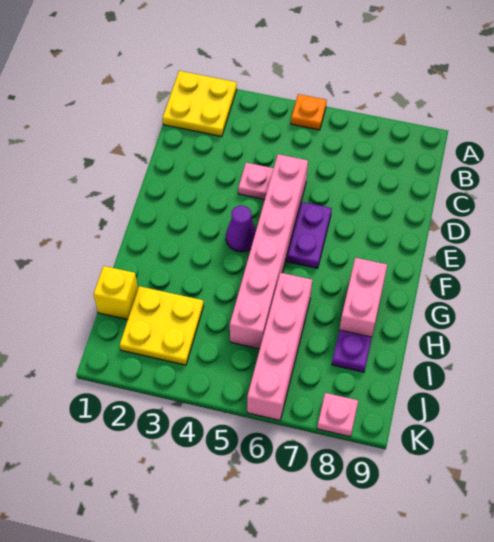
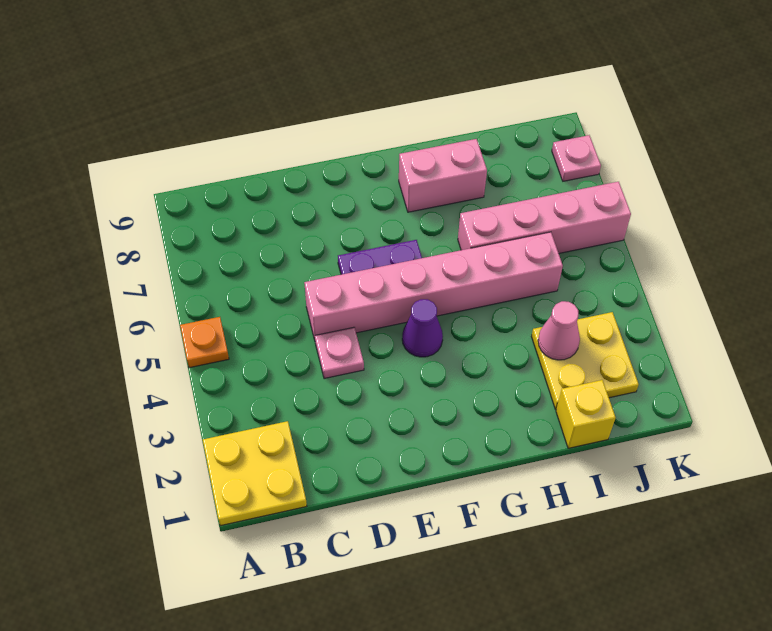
none -> pink 1x1 cone [538,301,580,360]
purple 1x1 plate [332,330,372,372] -> none

